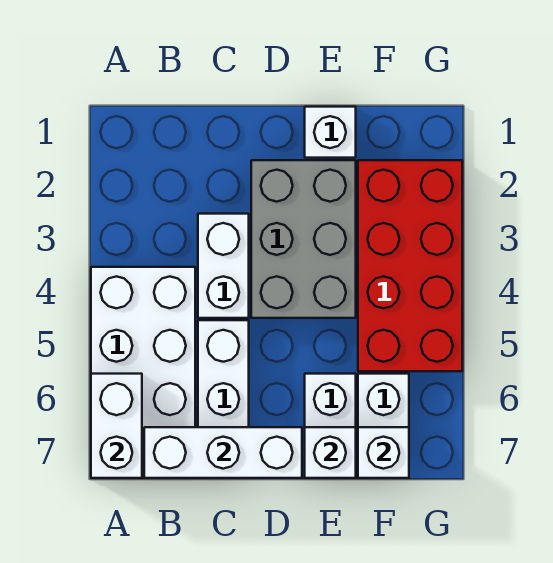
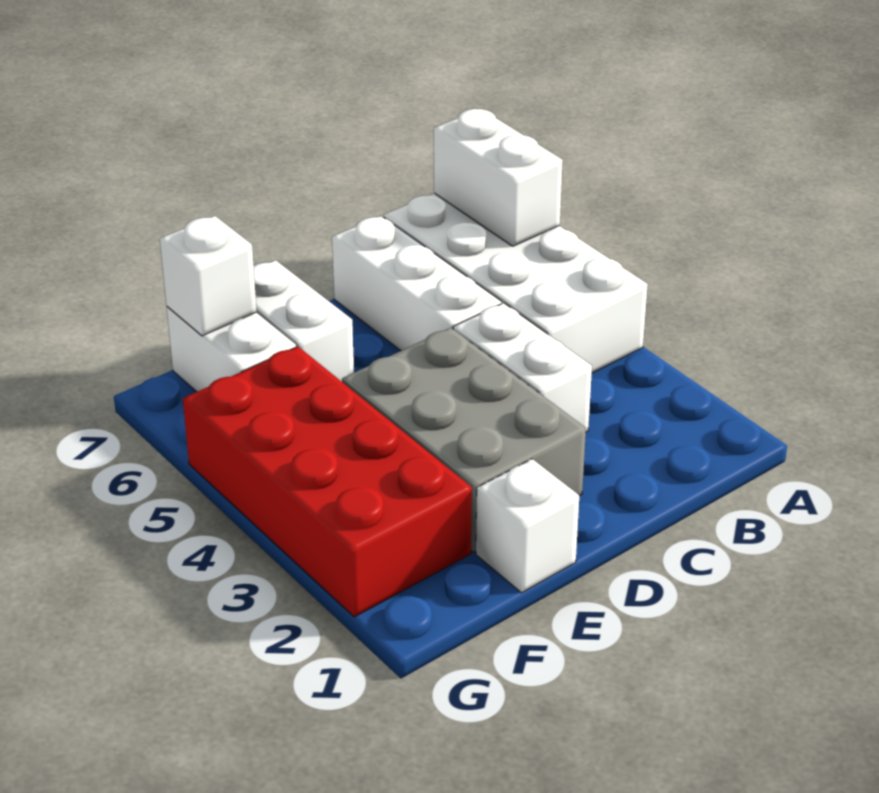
white 1x3 brick [144,427,302,478] -> none
white 1x1 brick [305,427,356,478] -> none

